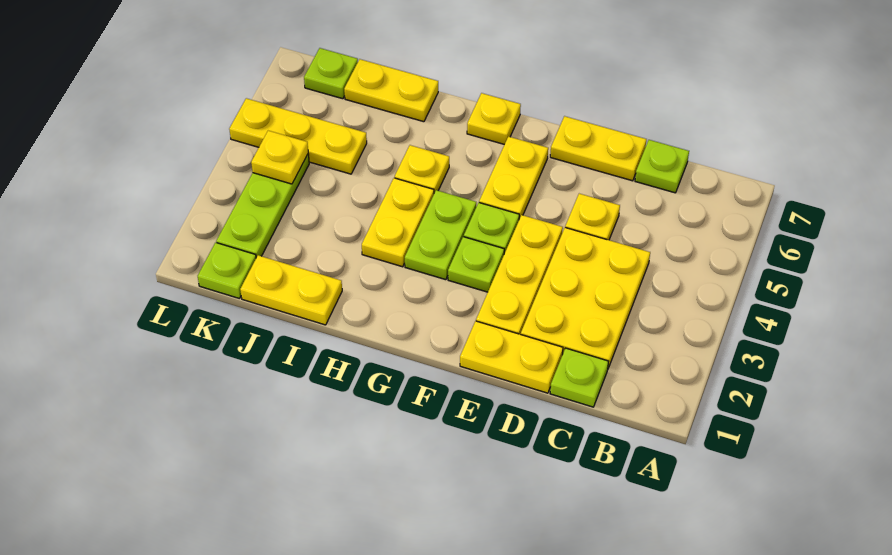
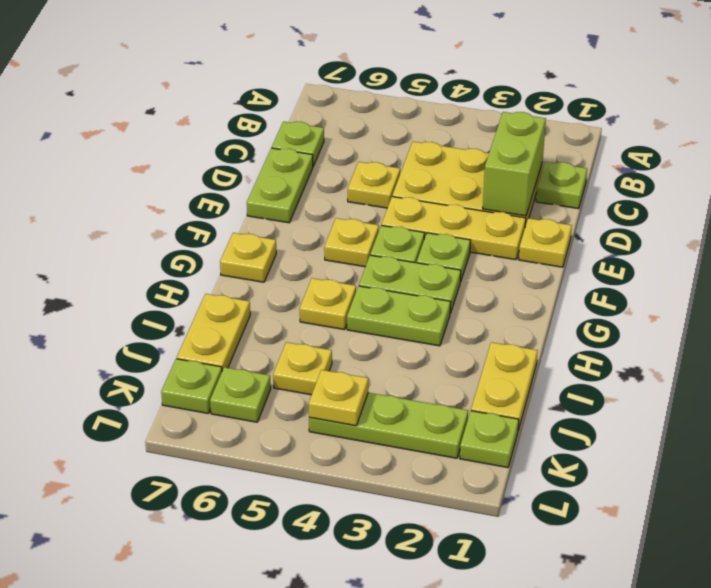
none -> lime 1x2 brick [483,112,546,216]
yellow 1x2 plate [460,321,563,393] -> yellow 1x1 plate [519,218,572,267]
yellow 1x2 plate [550,116,646,181] -> lime 1x2 plate [247,148,313,223]
yellow 1x2 plate [479,137,548,219] -> yellow 1x1 plate [324,218,379,267]
yellow 1x2 plate [362,178,434,267] -> lime 1x2 plate [347,286,451,346]
yellow 1x3 plate [229,98,367,174] -> yellow 1x1 plate [273,342,332,395]
none -> lime 1x1 plate [210,367,271,422]

